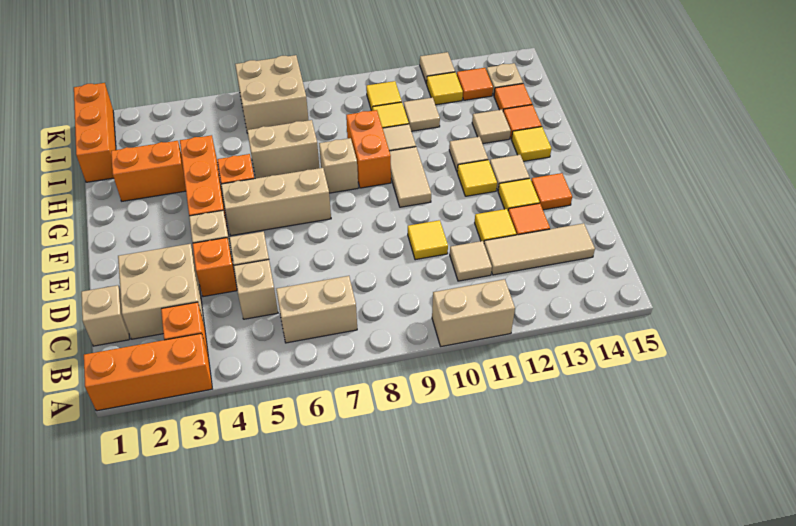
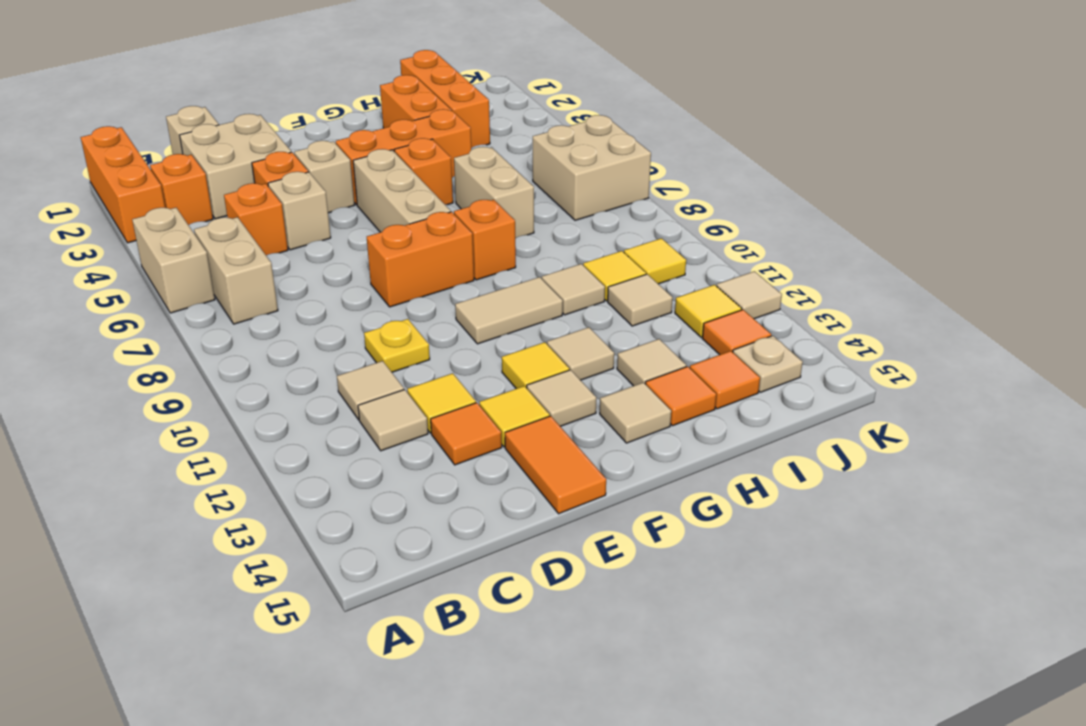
tan 1x2 brick [432,279,515,346] -> tan 1x2 brick moved to [132,208,215,313]
tan 1x1 brick [234,260,278,319] -> orange 1x1 brick [224,183,288,255]
tan 1x3 tile [484,223,595,275] -> tan 1x1 tile [358,390,428,451]
yellow 1x1 tile [408,220,448,260] -> yellow 1x1 plate [364,319,430,372]
orange 1x1 tile [531,173,572,210] -> orange 1x2 tile [505,416,606,514]
tan 1x1 brick [319,138,358,193] -> orange 1x1 brick [454,200,516,280]
orange 1x2 brick [346,110,391,188] -> orange 1x2 brick moved to [367,212,474,307]
yellow 1x1 tile [512,127,551,161] -> tan 1x1 tile [600,382,671,443]
orange 1x3 brick [74,83,116,182] -> orange 1x3 brick turned to [400,50,490,148]

